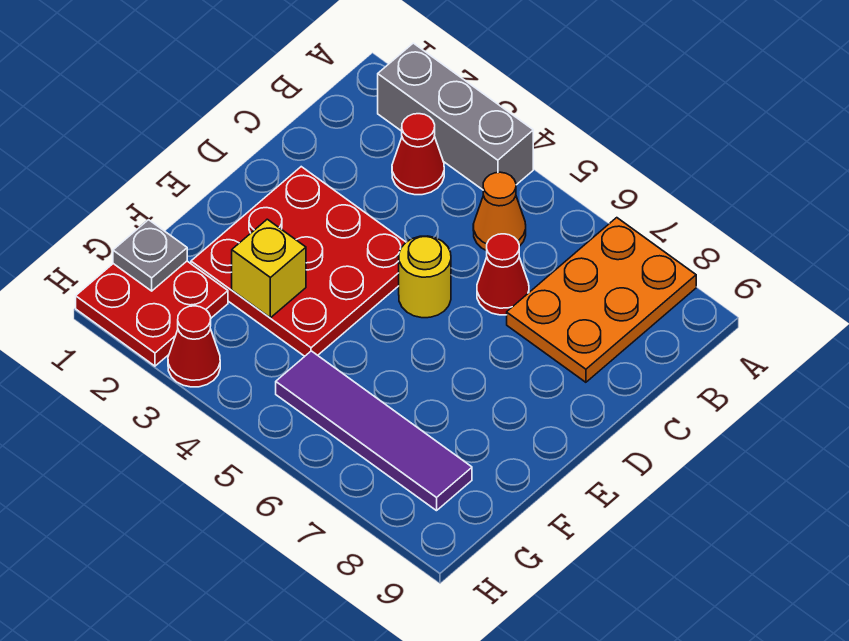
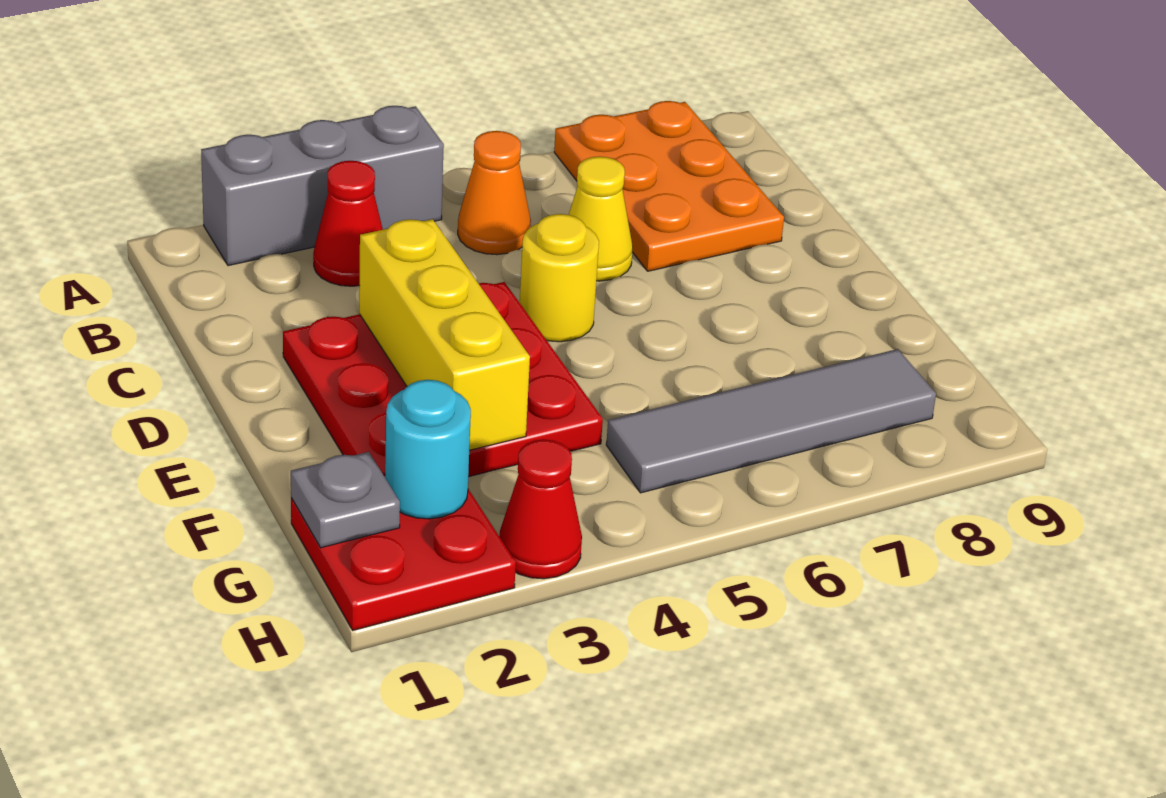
red 1x1 cone [477,234,529,315] -> yellow 1x1 cone [569,156,633,281]
yellow 1x1 brick [232,219,306,318] -> yellow 1x3 brick [359,219,530,450]
none -> cyan 1x1 round brick [385,380,471,519]
purple 1x4 tile [276,351,472,511] -> grey 1x4 tile [606,349,936,493]

